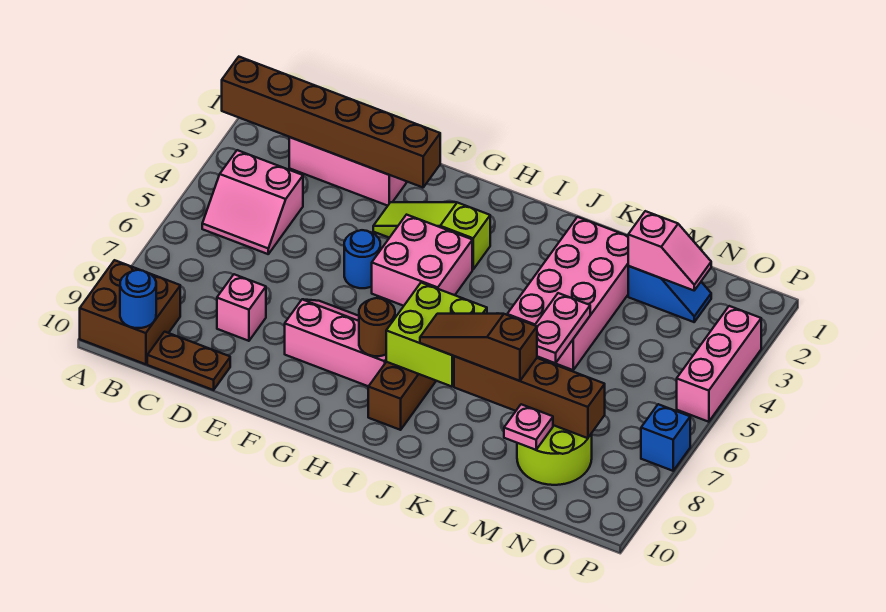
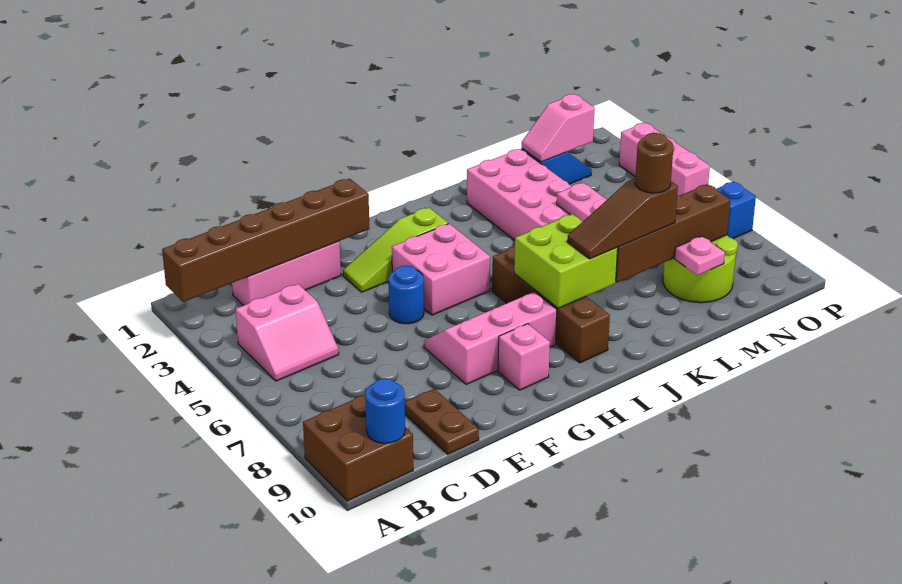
brown 1x2 plate [147,332,230,390] -> brown 1x2 plate turned to [405,389,479,454]
pink 1x1 brick [217,274,266,341] -> pink 1x1 brick moved to [498,324,550,390]
brown 1x1 round brick [359,298,395,356] -> brown 1x1 round brick moved to [635,133,673,193]
pink 1x2 slope [628,211,711,290] -> pink 1x2 slope turned to [522,94,595,162]

